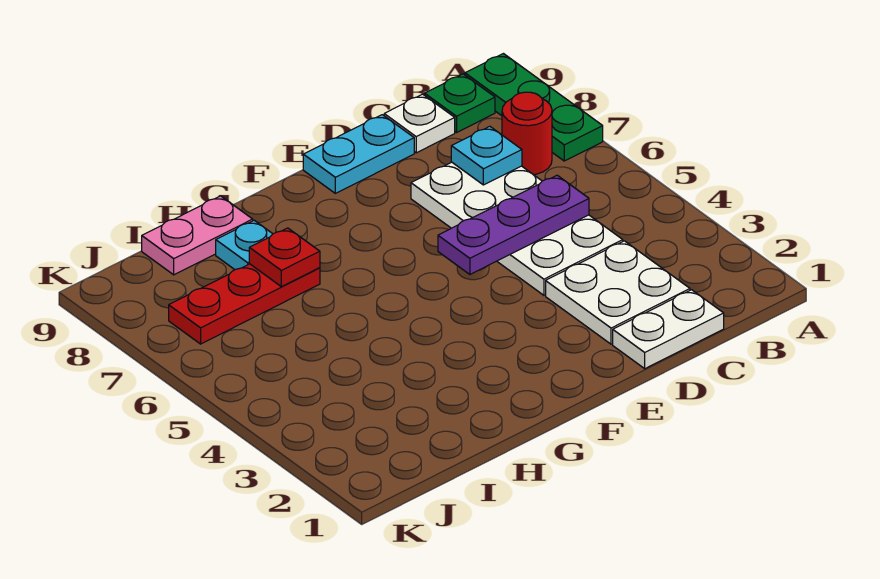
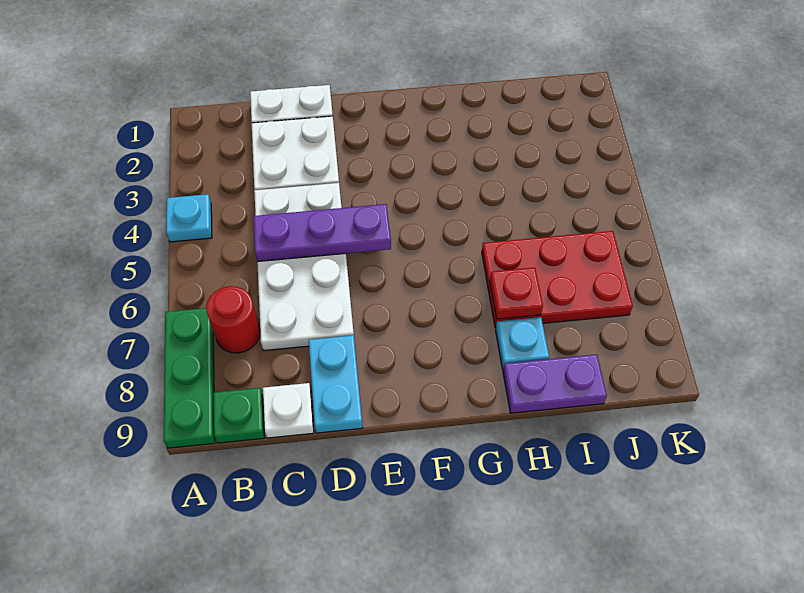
cyan 1x1 plate [451,126,522,185] -> cyan 1x1 plate moved to [166,194,212,242]
cyan 1x2 plate [303,115,414,193] -> cyan 1x2 plate turned to [309,335,363,433]
red 1x3 plate [169,264,320,344] -> red 2x3 plate [482,231,633,328]
pink 1x2 plate [142,196,253,275] -> purple 1x2 plate [503,354,607,413]

